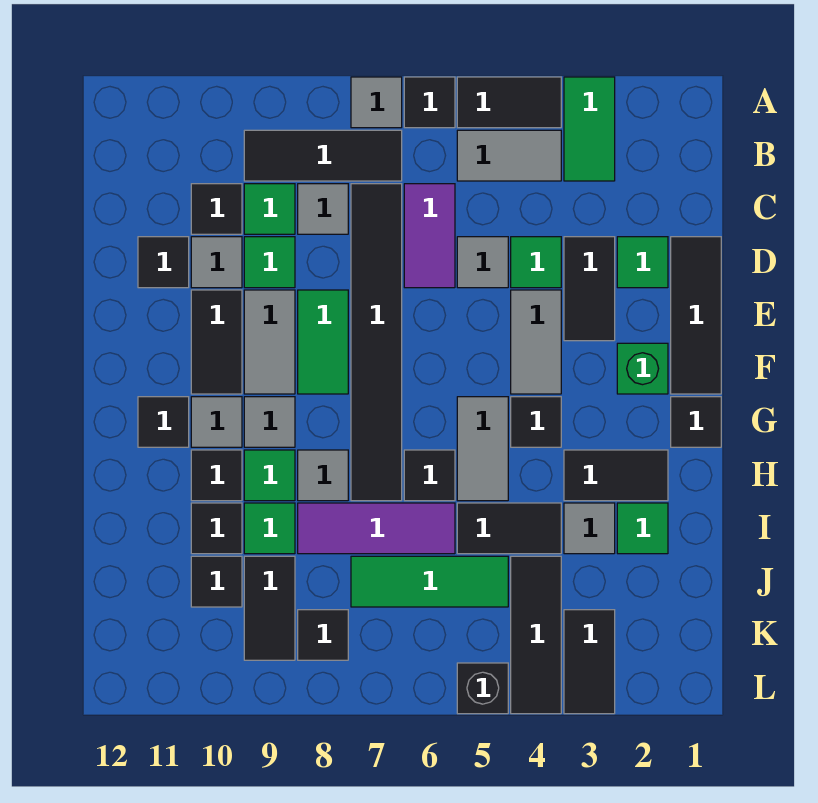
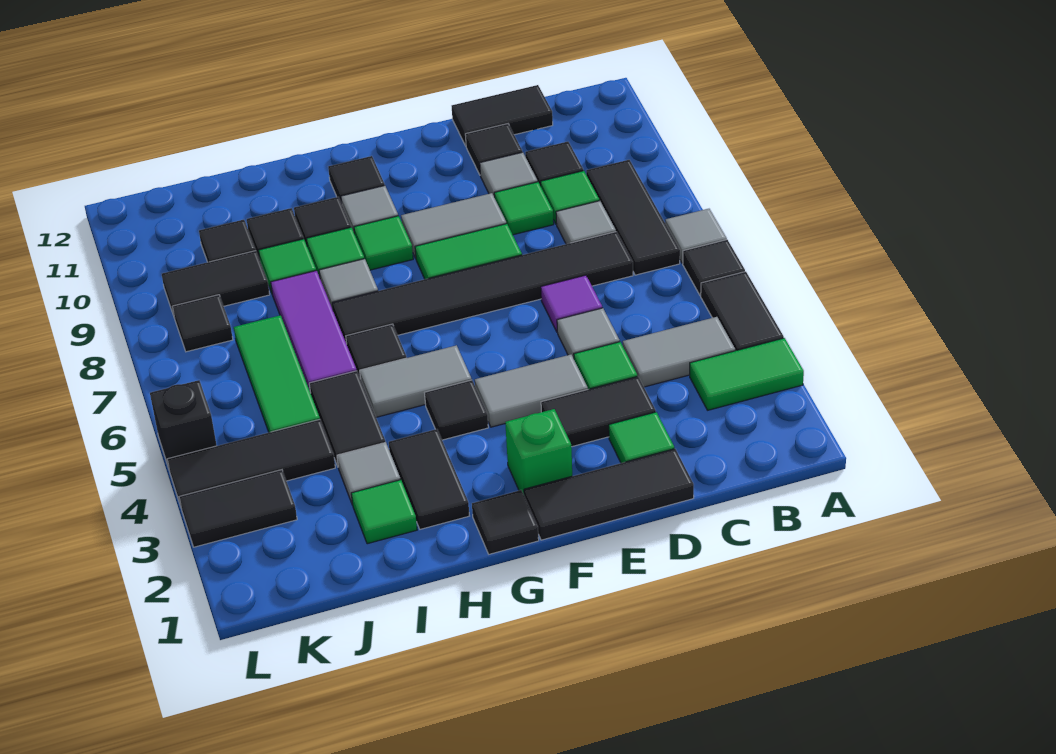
grey 1x2 tile [457,130,561,181] -> grey 1x2 tile turned to [623,317,735,387]
purple 1x2 tile [404,184,455,288] -> purple 1x1 tile [541,275,602,331]
black 1x2 tile [191,290,242,394] -> black 1x2 tile moved to [452,85,553,146]
grey 1x1 tile [244,397,295,447] -> green 1x1 tile [354,216,413,270]

